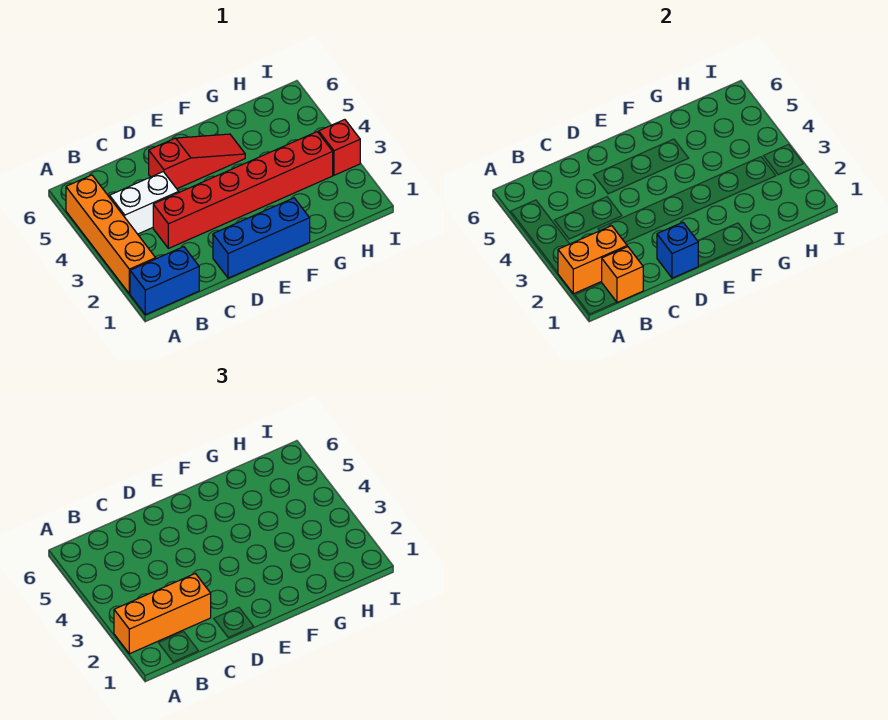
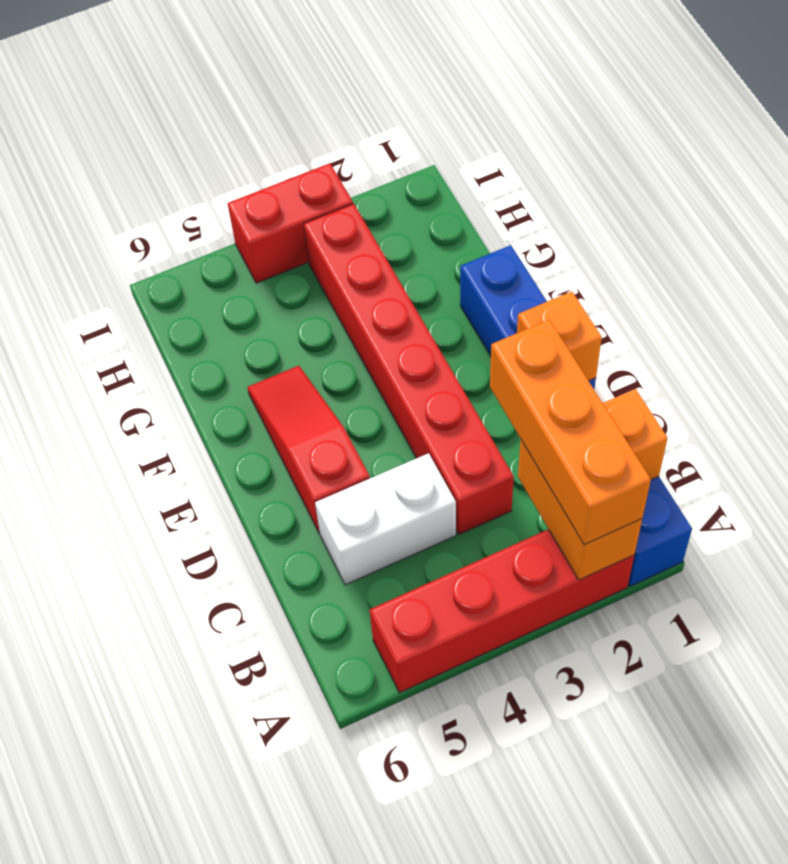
orange 1x4 brick [66,175,156,294] -> red 1x4 brick [370,529,634,693]
white 1x2 brick [110,172,179,234] -> white 1x2 brick turned to [315,453,456,585]
blue 1x1 brick [657,222,698,278] -> orange 1x1 brick [517,291,602,381]
red 1x1 brick [319,120,360,175] -> red 1x2 brick [227,163,353,283]

